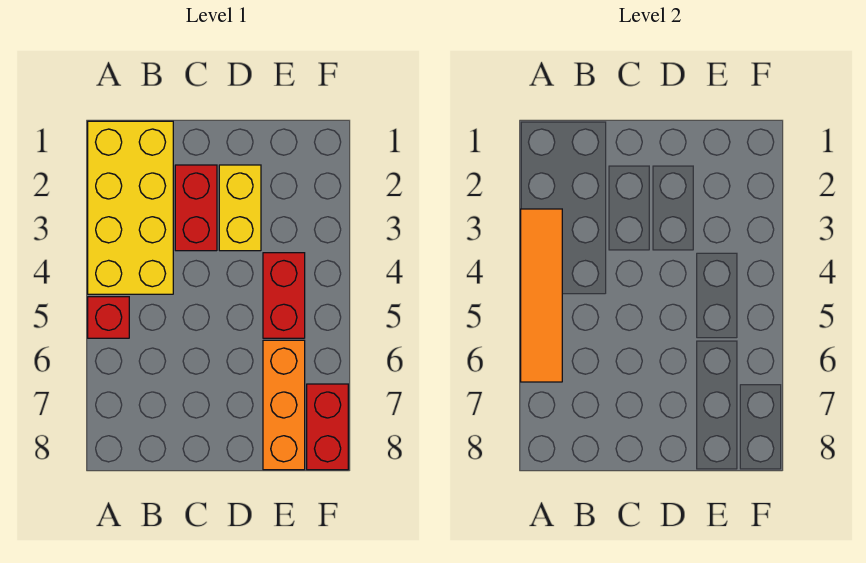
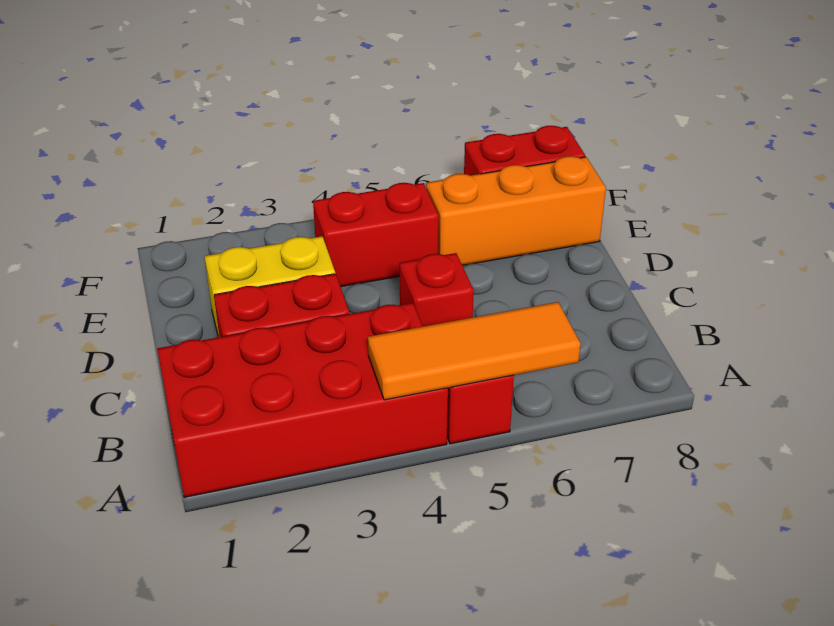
yellow 2x4 brick [88,121,173,294] -> red 2x4 brick [157,303,448,497]
orange 1x4 tile [521,209,562,382] -> orange 1x3 tile [368,302,581,400]
none -> red 1x1 brick [400,253,474,326]

